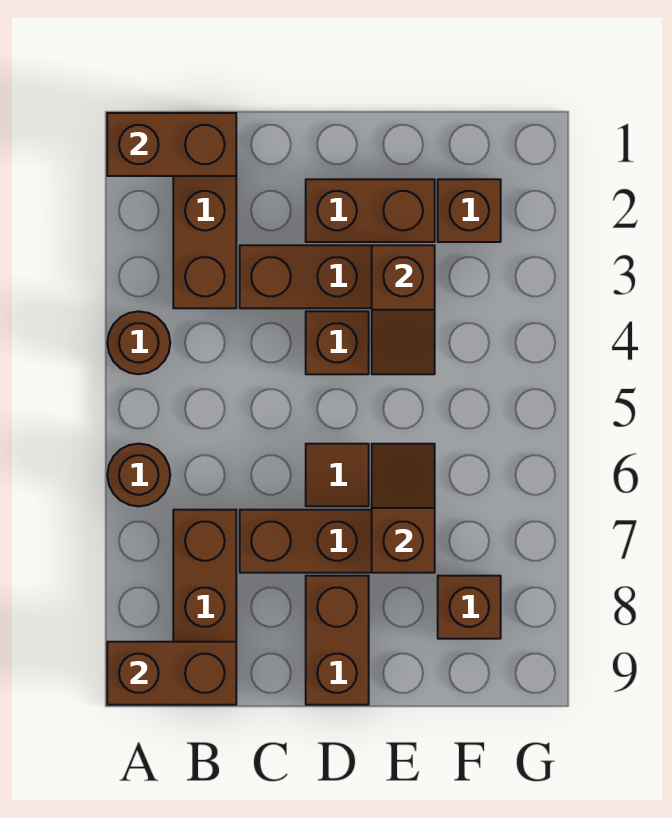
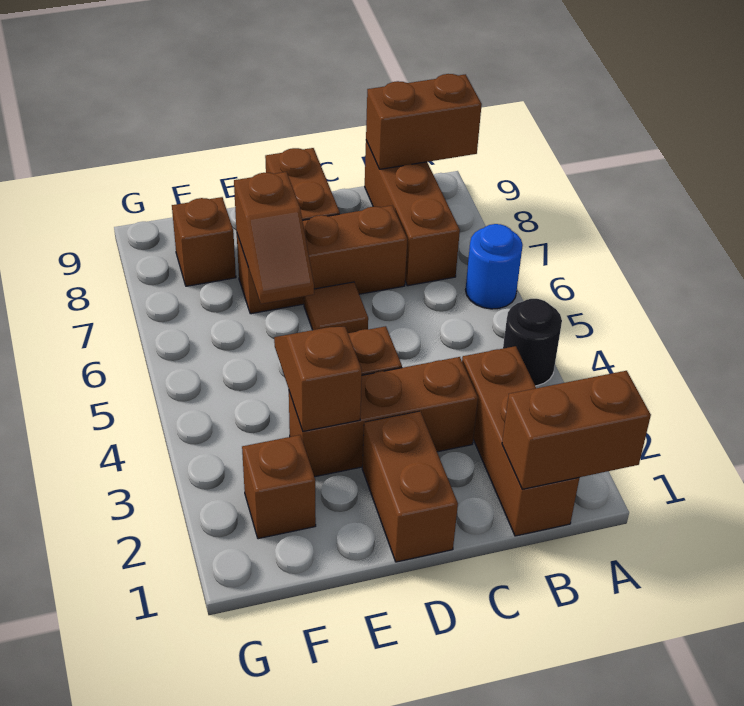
brown 1x1 round brick [107,311,170,374] -> black 1x1 round brick [503,299,562,386]
brown 1x1 round brick [107,444,170,506] -> blue 1x1 round brick [465,224,523,309]
brown 1x2 brick [306,179,435,242] -> brown 1x2 brick turned to [362,411,458,562]

